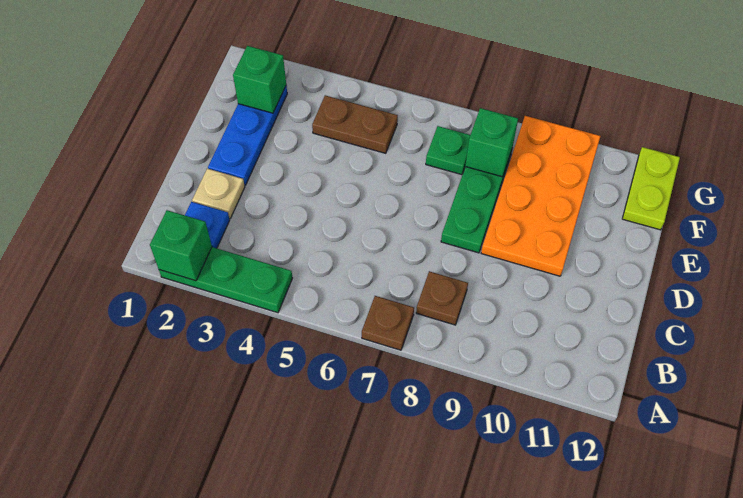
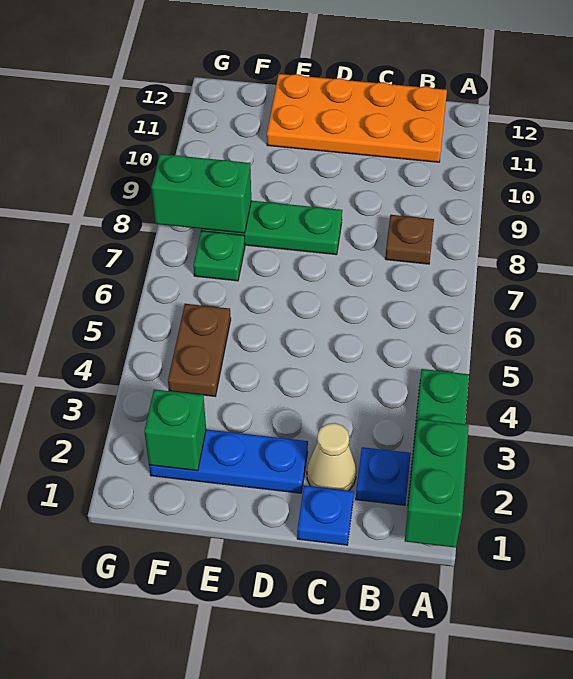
green 1x1 brick [150,210,212,281] -> green 1x2 brick [405,419,469,548]
brown 1x1 plate [362,296,414,350] -> none
none -> blue 1x1 plate [297,486,354,545]
tan 1x1 plate [192,169,245,219] -> tan 1x1 cone [307,423,356,491]
orange 2x4 plate [481,116,600,276] -> orange 2x4 plate moved to [267,74,447,162]
green 1x1 brick [465,108,518,177] -> green 1x2 brick [152,154,251,233]
lime 1x2 plate [622,147,680,230] -> none

